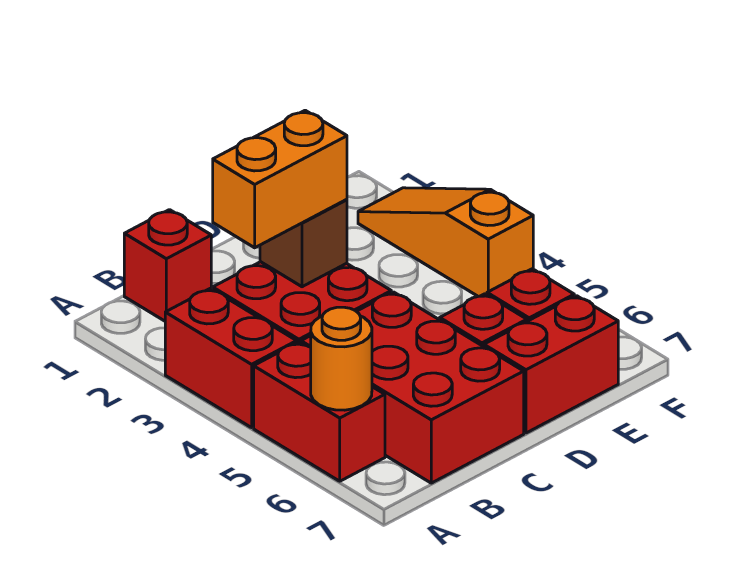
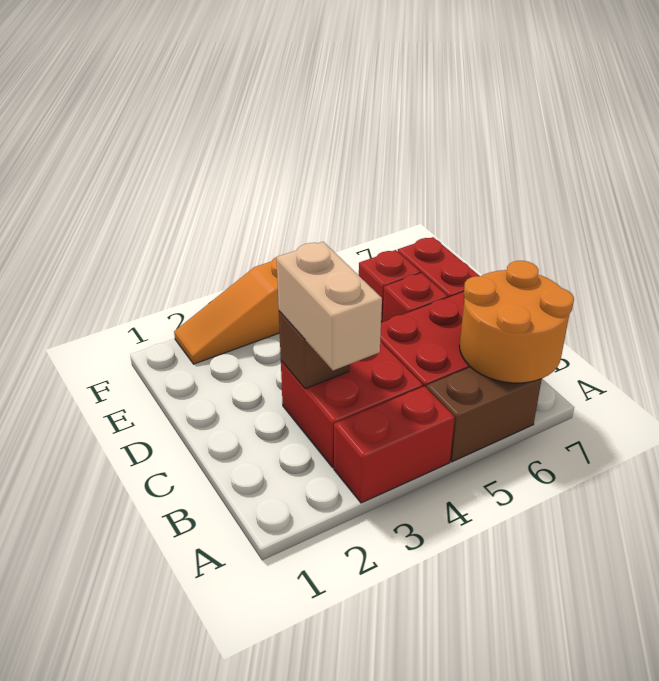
red 1x2 brick [254,342,385,481] -> brown 1x2 brick [426,367,542,462]
orange 1x1 round brick [311,307,372,410] -> orange 2x2 round brick [459,261,574,383]
red 1x1 brick [124,210,211,321] -> none
orange 1x2 brick [213,110,347,248] -> tan 1x2 brick [277,242,382,370]

